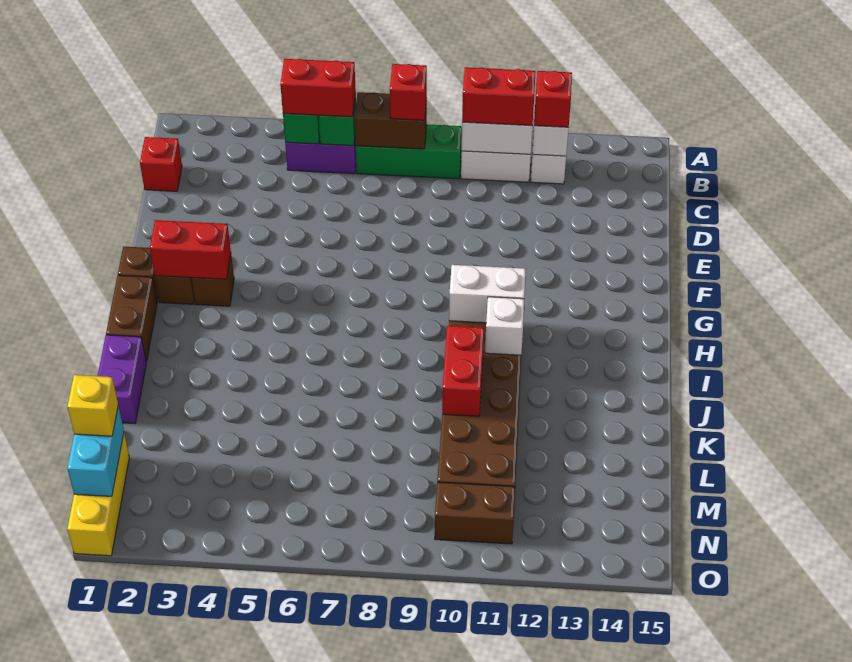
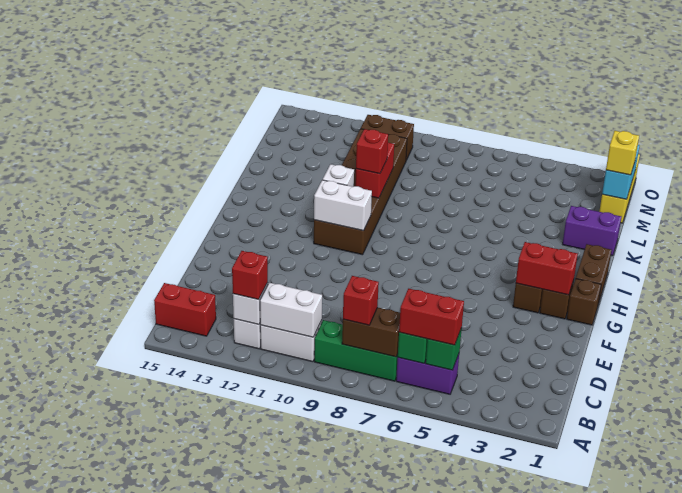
red 1x2 brick [462,67,535,126] -> red 1x2 brick moved to [154,283,216,336]
red 1x1 brick [140,137,182,191] -> red 1x1 brick moved to [356,129,388,174]
purple 1x2 brick [98,335,146,423] -> purple 1x2 brick turned to [563,206,621,256]

